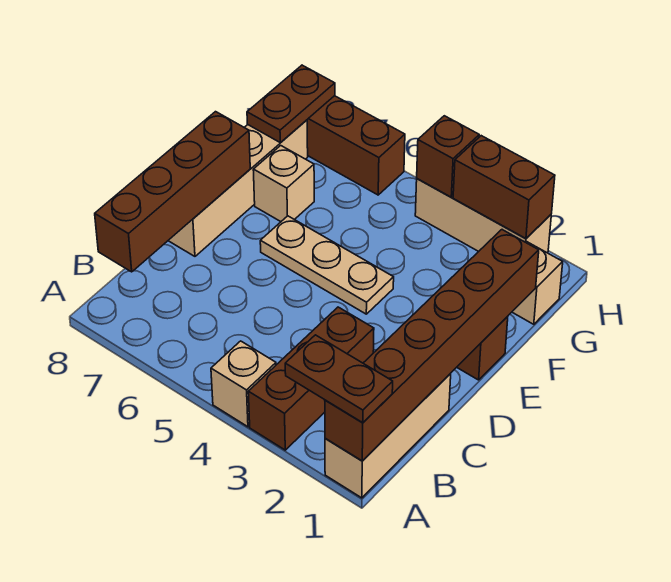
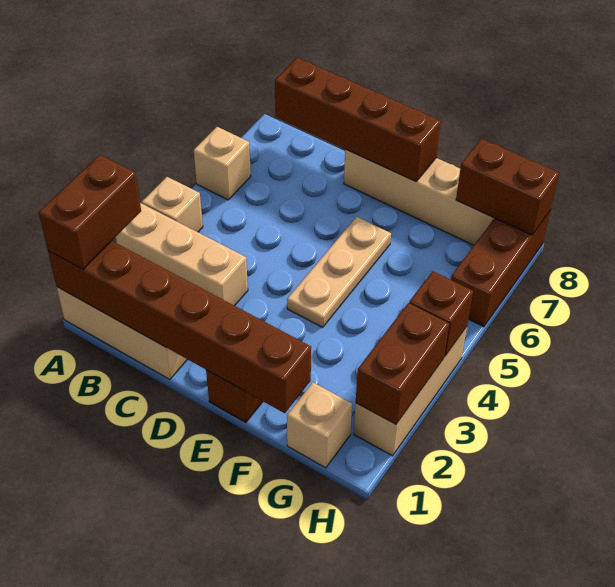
brown 1x2 plate [285,335,393,423] -> brown 1x2 brick [39,155,141,269]
brown 1x3 brick [248,307,374,450] -> tan 1x3 brick [116,203,248,306]
tan 1x1 brick [253,146,314,222] -> tan 1x1 brick moved to [194,127,251,200]
brown 1x2 plate [247,65,335,143] -> brown 1x2 brick [456,139,559,235]

